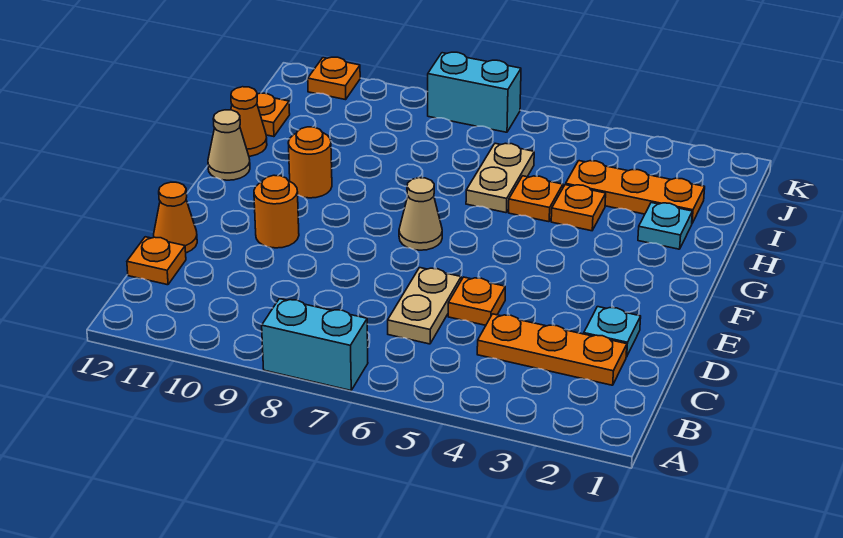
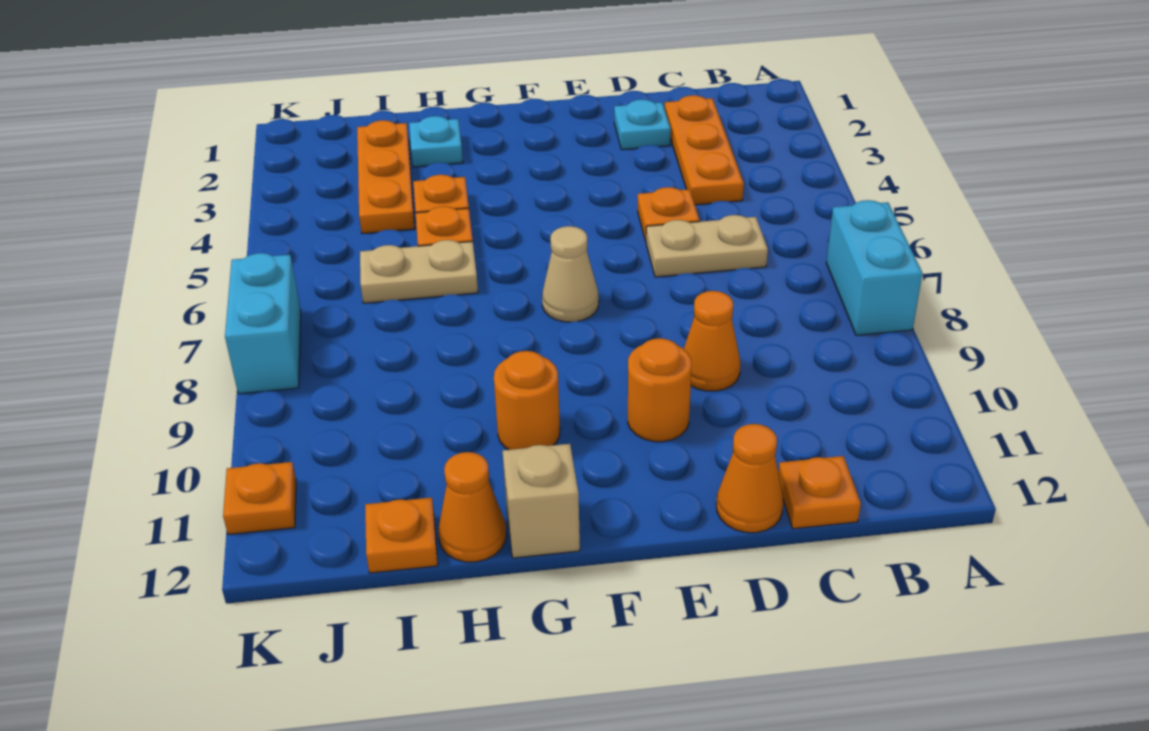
none -> orange 1x1 cone [684,291,740,391]
tan 1x1 cone [208,110,250,180] -> tan 1x1 brick [503,444,580,558]

